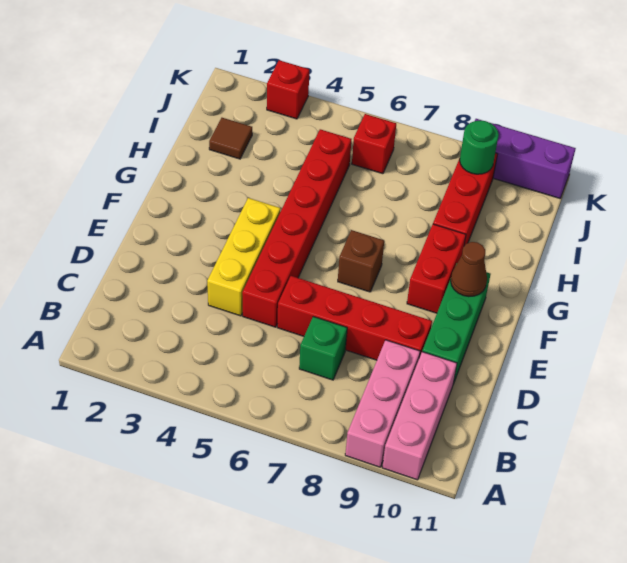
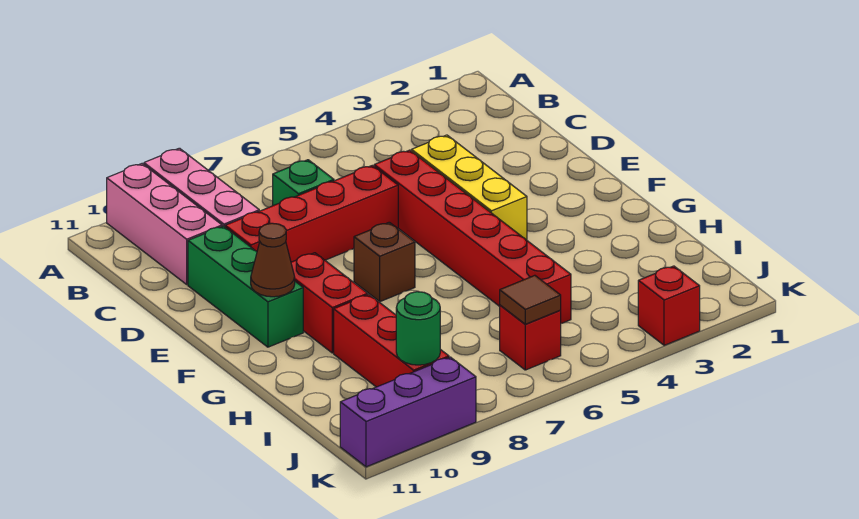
brown 1x1 tile [209,118,252,159] -> brown 1x1 tile moved to [500,275,561,324]

